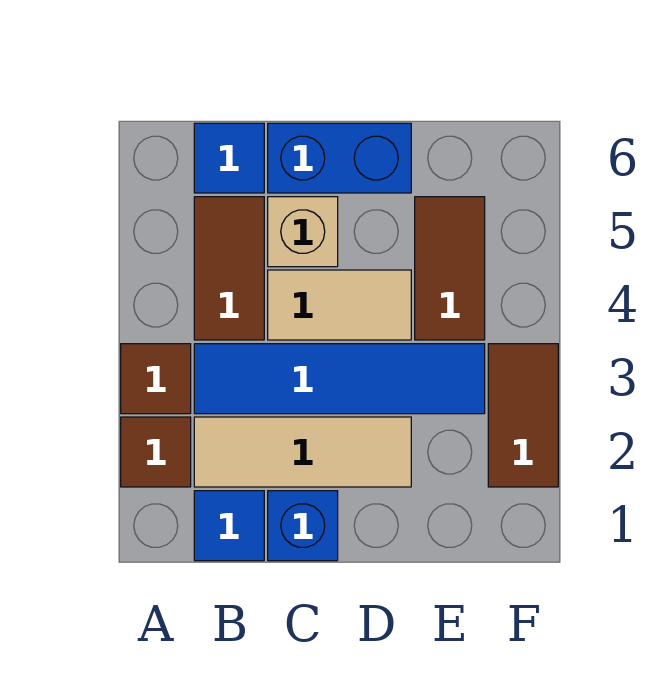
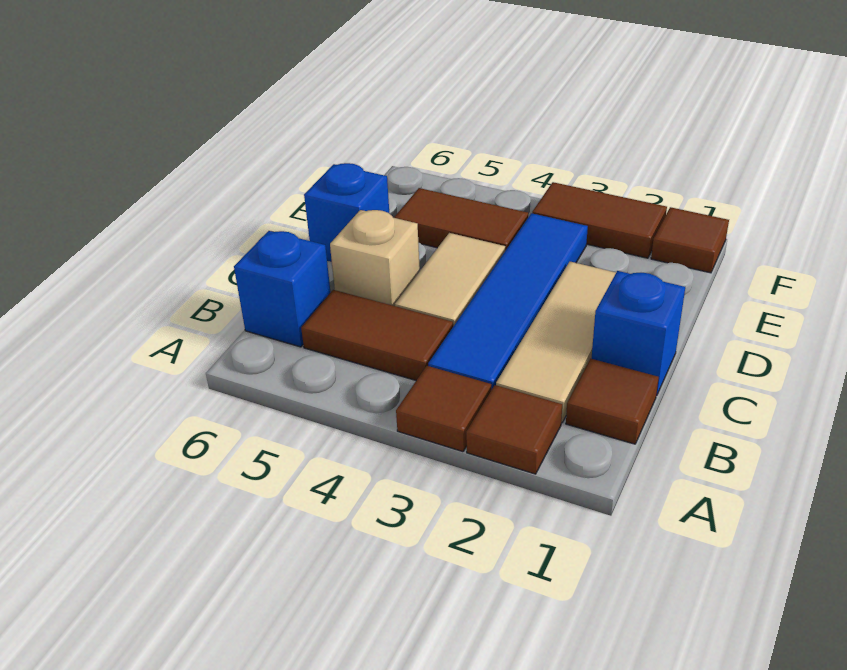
blue 1x1 tile [194,491,264,561] -> brown 1x1 tile [566,359,659,444]
blue 1x1 tile [194,123,264,193] -> blue 1x1 brick [234,231,331,347]
blue 1x2 brick [268,123,411,193] -> blue 1x1 brick [304,163,389,262]
none -> brown 1x1 tile [651,207,729,273]

